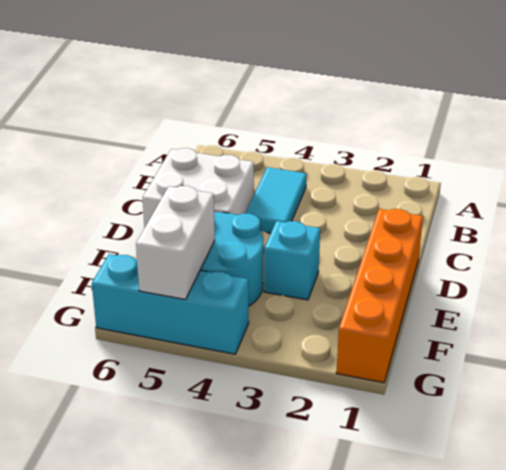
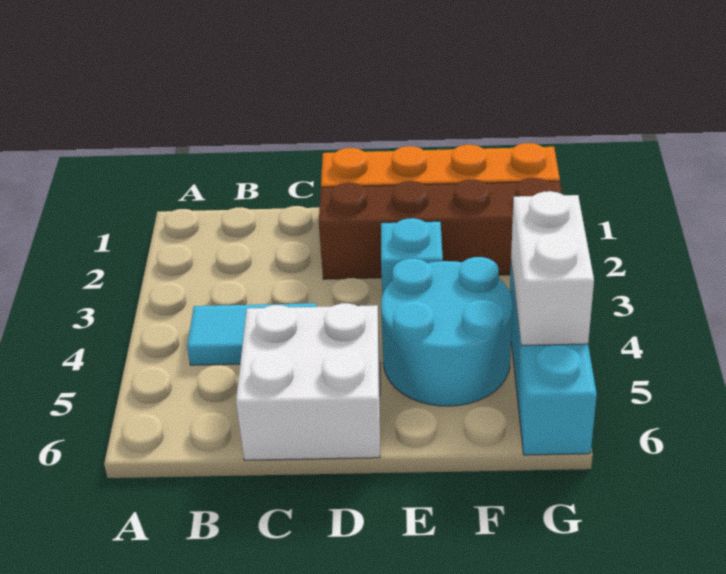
none -> brown 1x4 brick [319,178,562,279]
white 1x2 brick [136,186,215,300] -> white 1x2 brick turned to [511,191,594,346]

